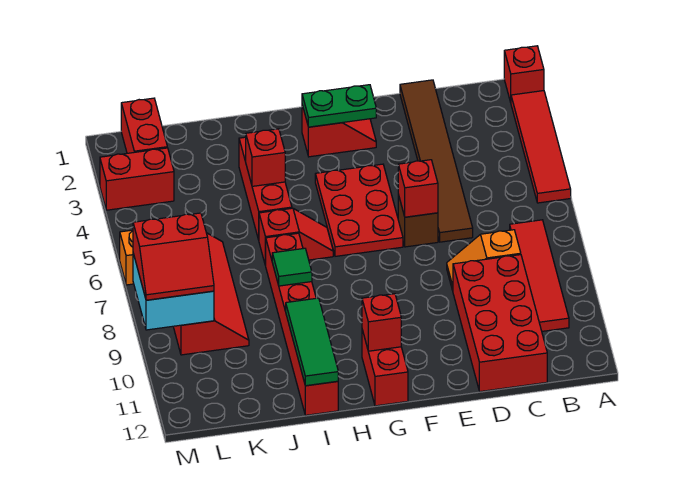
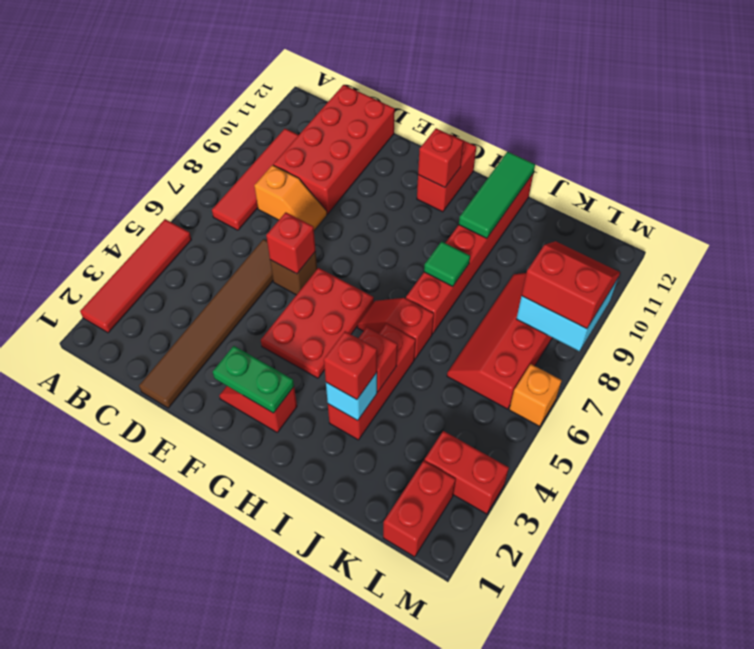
red 1x1 brick [504,46,544,102] -> red 1x1 brick moved to [324,331,377,400]
none -> cyan 1x1 brick [326,373,377,421]

